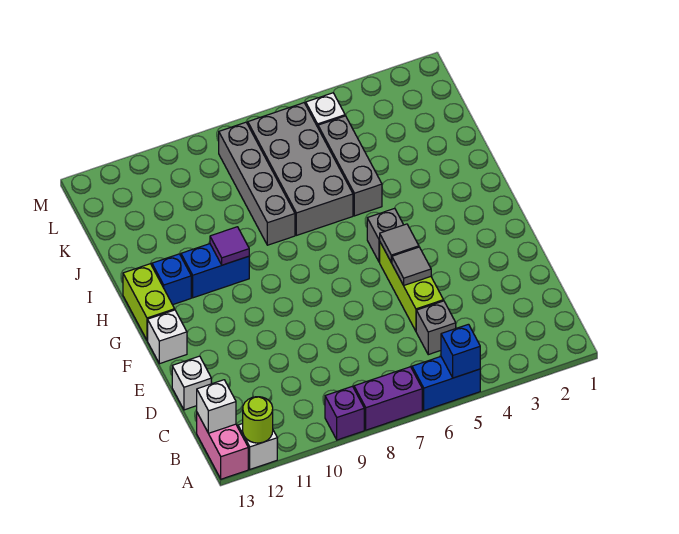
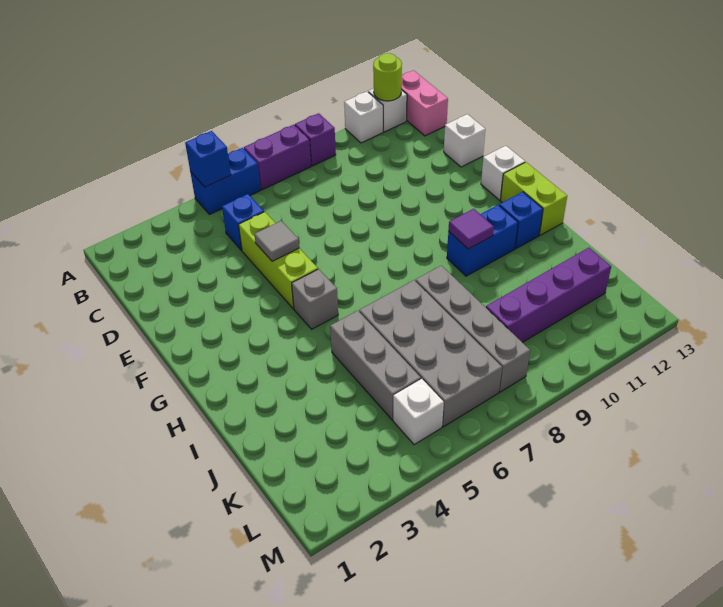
white 1x1 brick [197,380,236,433] -> white 1x1 brick moved to [344,92,383,143]
grey 1x1 brick [416,301,456,355] -> blue 1x1 brick [222,194,264,250]
grey 1x1 tile [380,224,419,262] -> none
none -> purple 1x4 brick [486,248,611,343]

